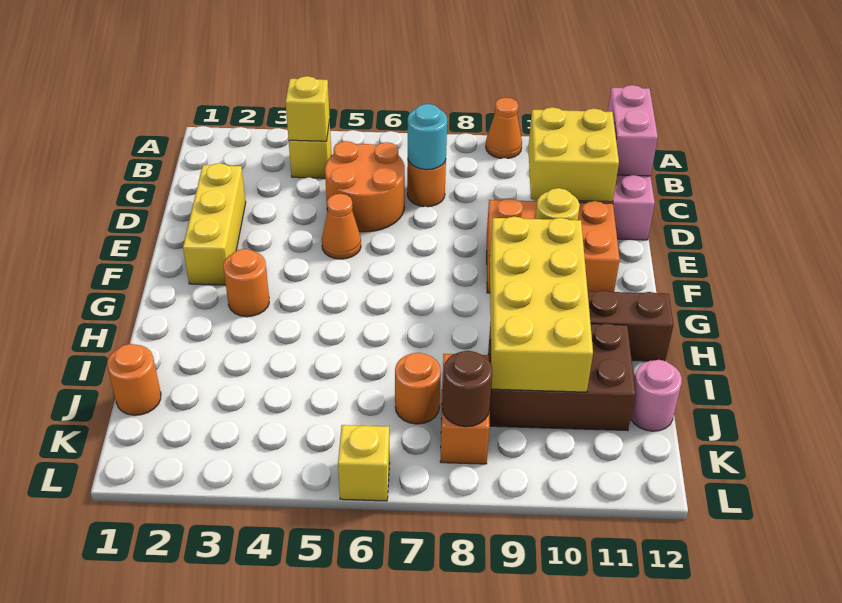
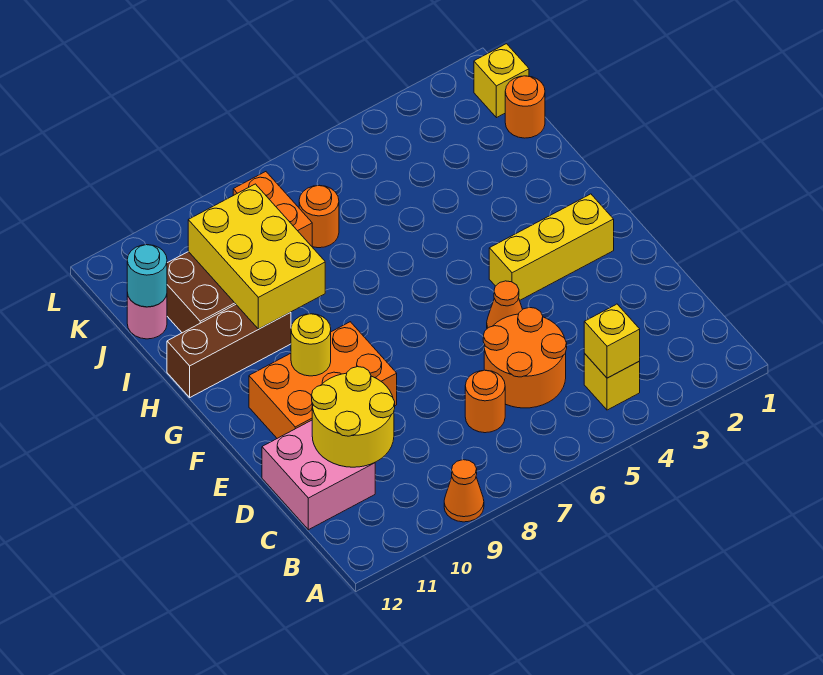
pink 1x2 brick [608,85,658,176] -> none
cyan 1x1 round brick [408,104,447,170] -> cyan 1x1 round brick moved to [127,245,167,307]
yellow 2x2 brick [528,107,619,202] -> yellow 2x2 round brick [312,367,395,467]
yellow 1x3 brick [183,163,246,285] -> yellow 1x3 brick turned to [489,194,614,300]
orange 1x1 round brick [223,249,269,317] -> none
yellow 2x4 brick [490,217,593,392] -> yellow 2x3 brick [188,184,325,329]
brown 1x1 round brick [442,351,492,427] -> none
yellow 1x1 brick [338,425,390,501] -> yellow 1x1 brick moved to [474,44,529,118]

